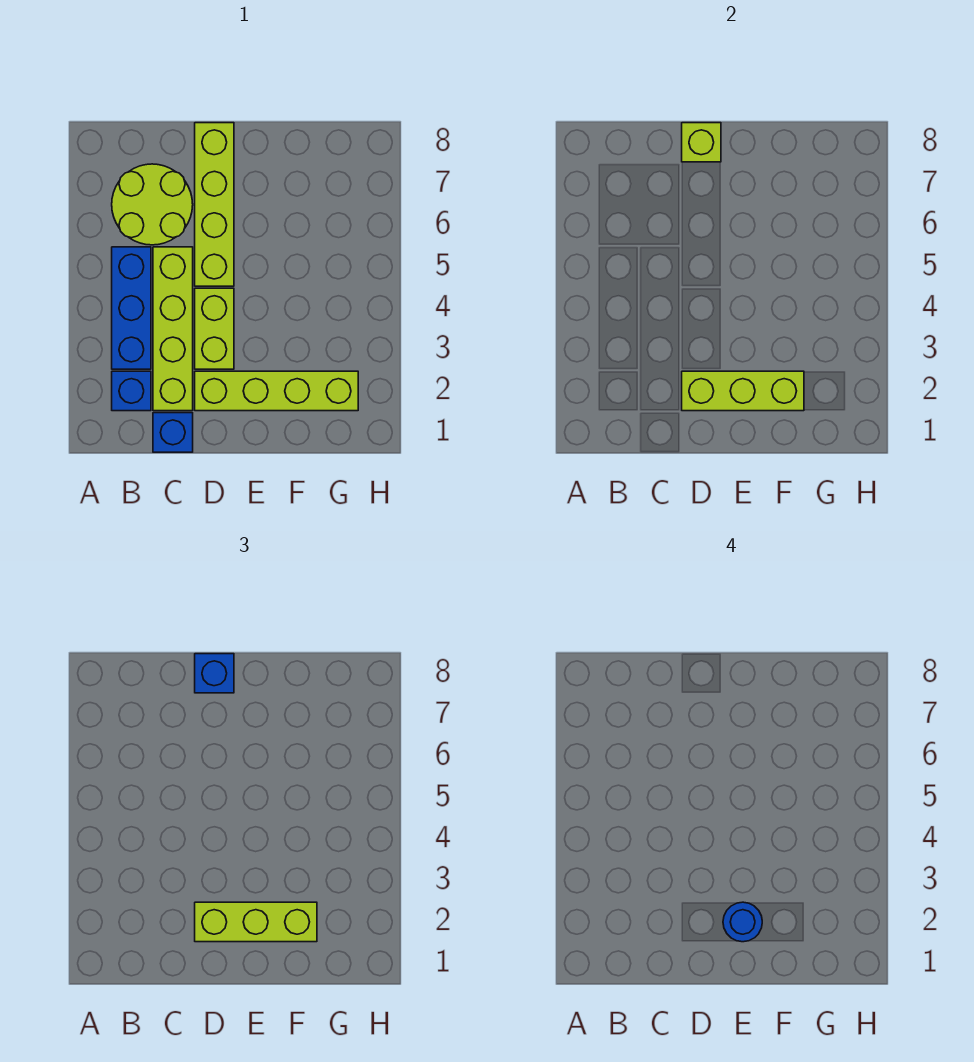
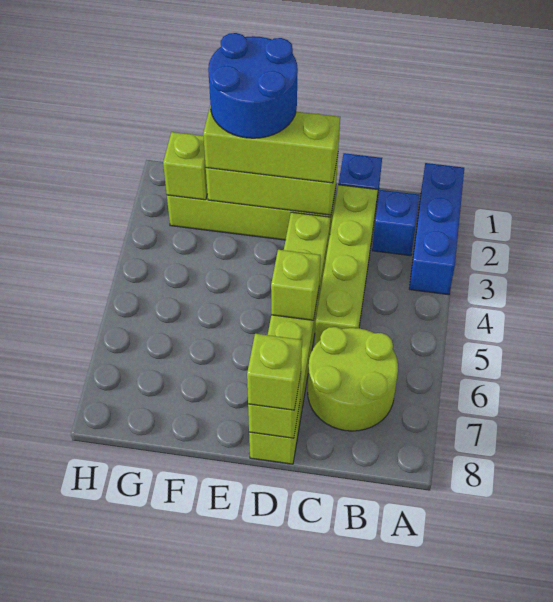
blue 1x3 brick [112,247,151,369] -> blue 1x3 brick moved to [409,163,464,295]
none -> lime 1x1 brick [271,250,321,320]
blue 1x1 brick [195,654,234,693] -> lime 1x1 brick [247,334,302,410]
blue 1x1 round brick [723,902,762,942] -> blue 2x2 round brick [208,33,298,138]
none -> lime 1x1 brick [163,132,207,200]

